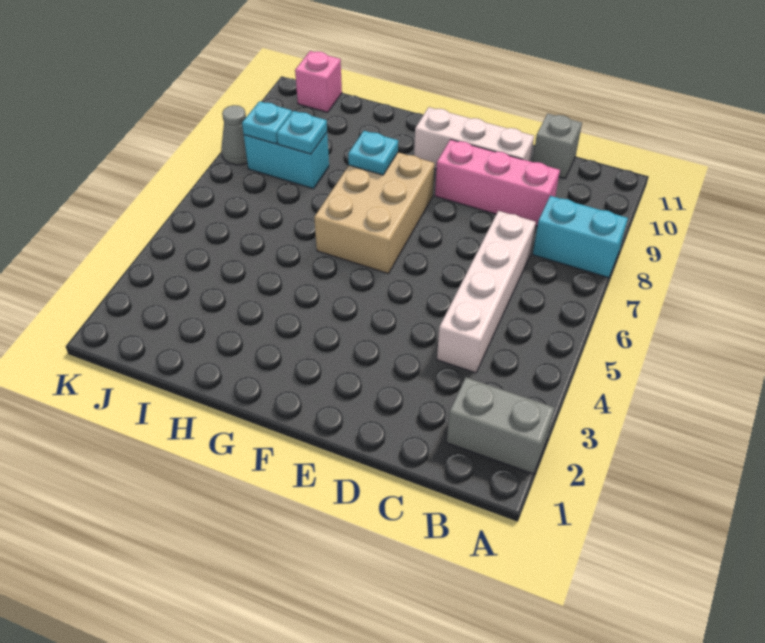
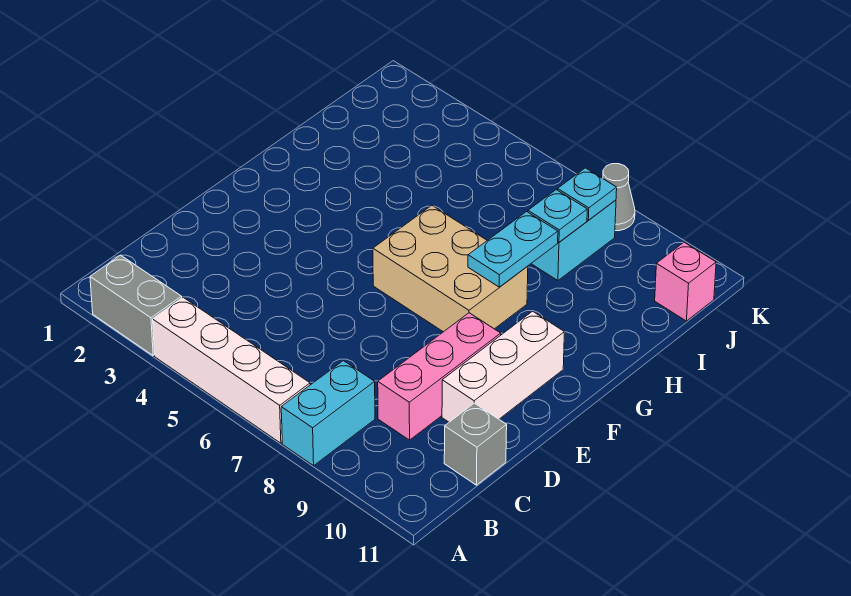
grey 1x2 brick [447,377,554,474] -> grey 1x2 brick turned to [90,255,182,355]
white 1x4 brick [437,211,536,373] -> white 1x4 brick moved to [153,298,310,443]
cyan 1x1 plate [348,131,398,175] -> cyan 1x2 plate [468,212,558,287]

